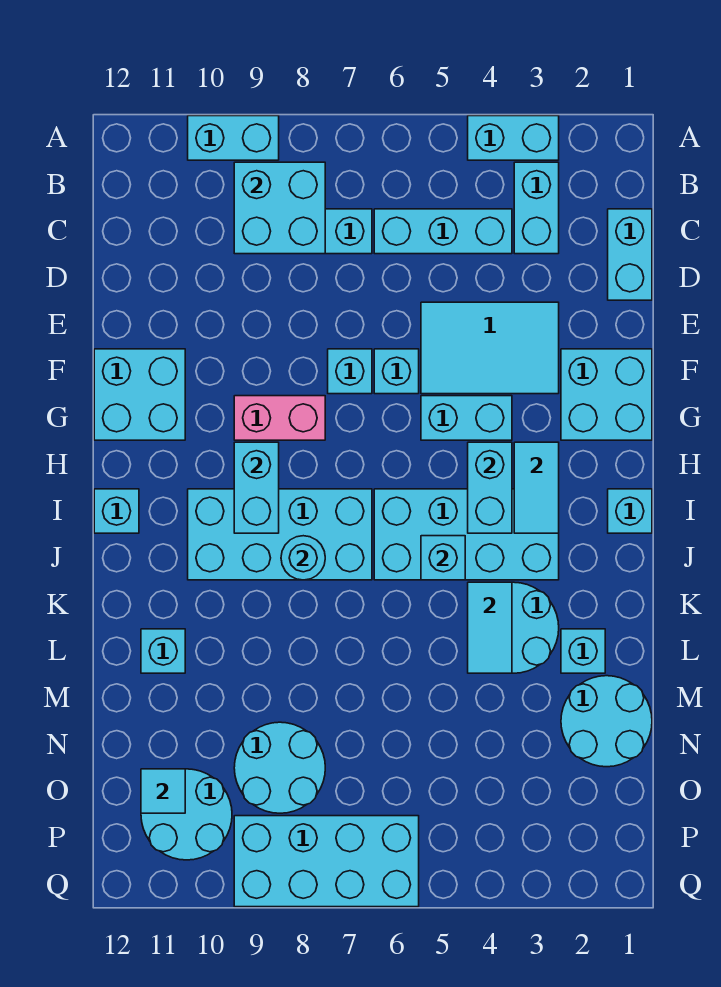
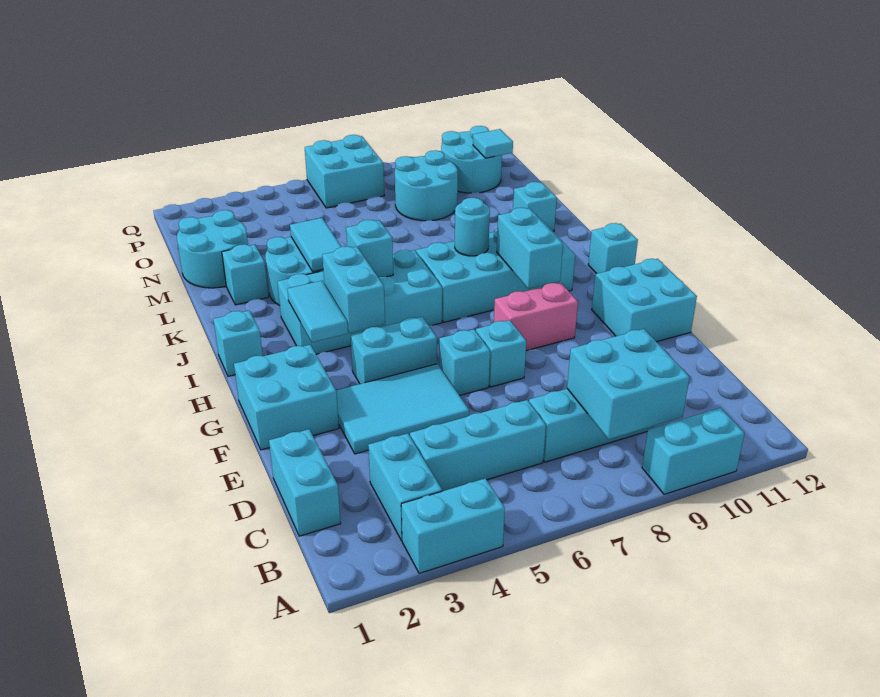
cyan 2x4 brick [234,816,419,907] -> cyan 2x2 brick [305,135,384,208]

